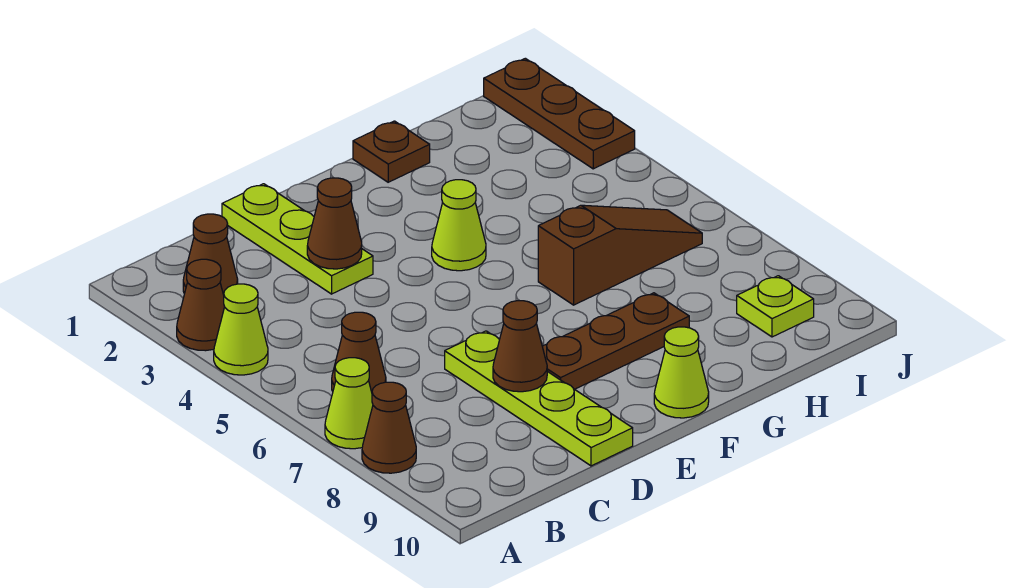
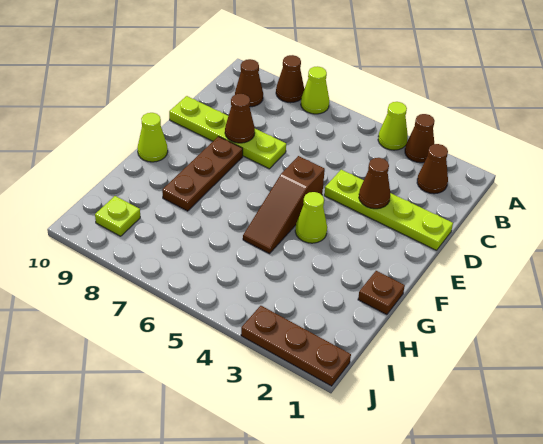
brown 1x1 cone [332,312,386,392] -> brown 1x1 cone moved to [235,59,263,107]
lime 1x3 plate [222,184,373,294] -> lime 1x4 plate [324,170,453,250]
brown 1x3 slope [538,205,702,305] -> brown 1x3 slope moved to [243,156,325,254]

